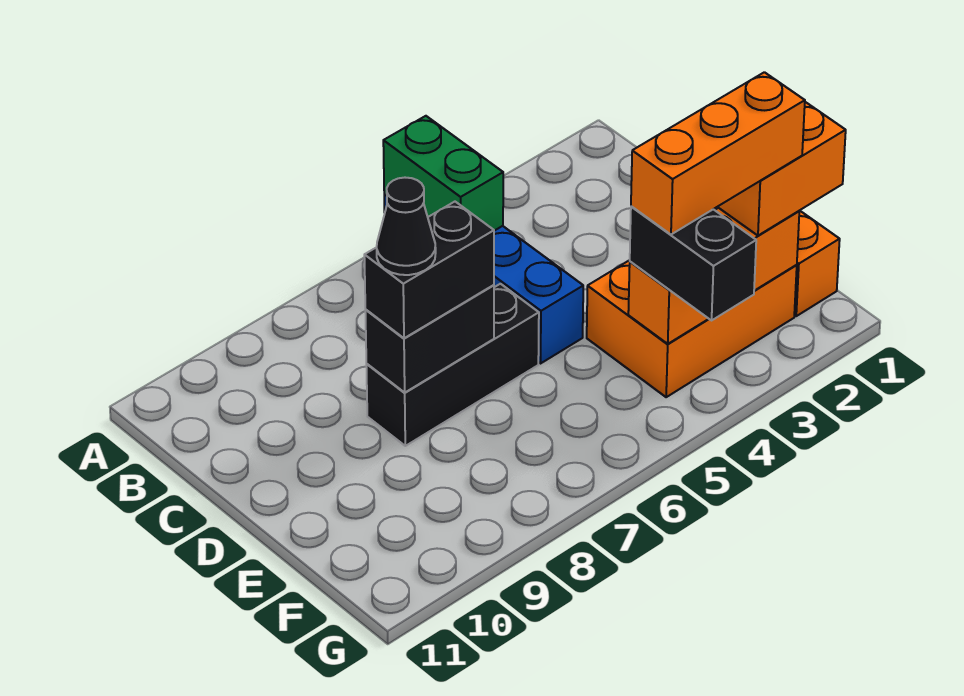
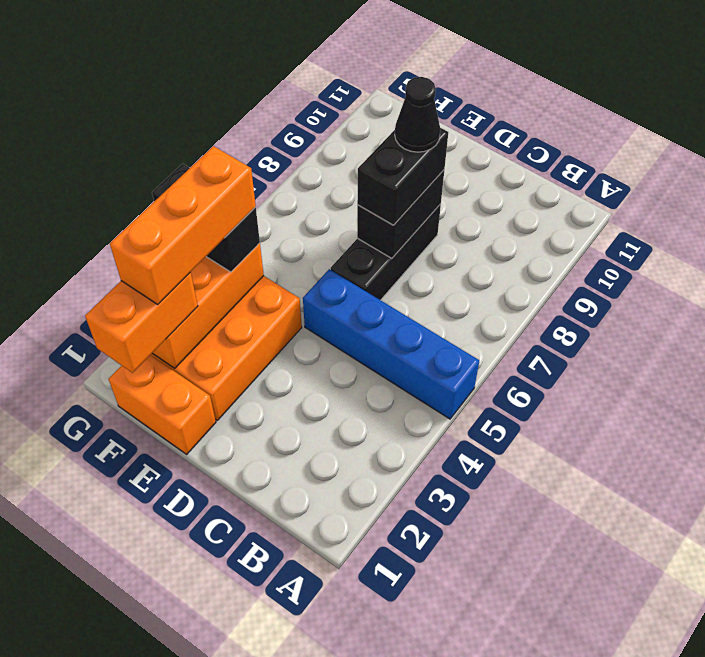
green 1x2 brick [383,116,503,231] -> none

